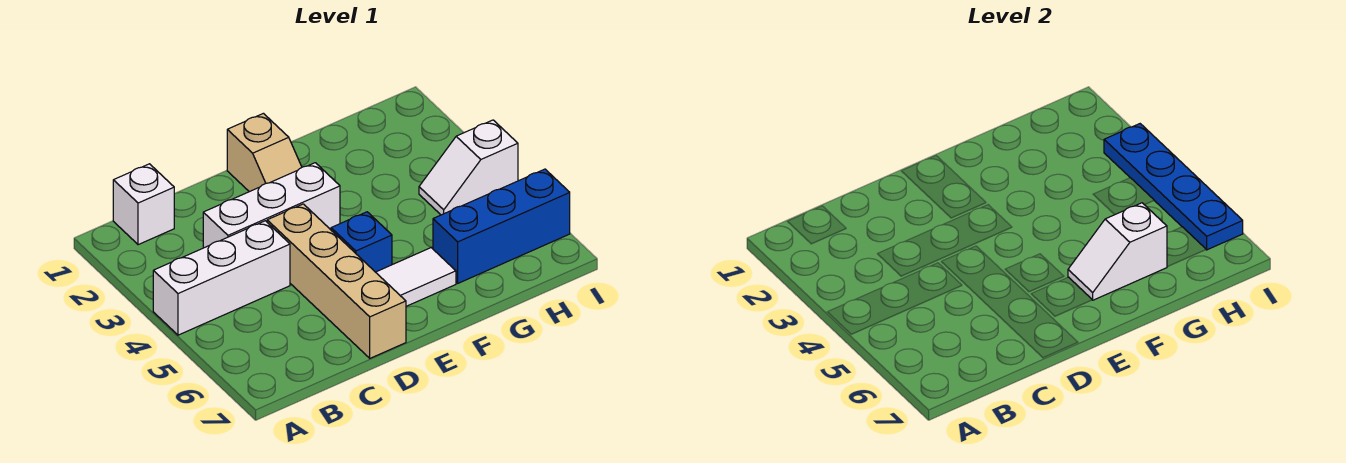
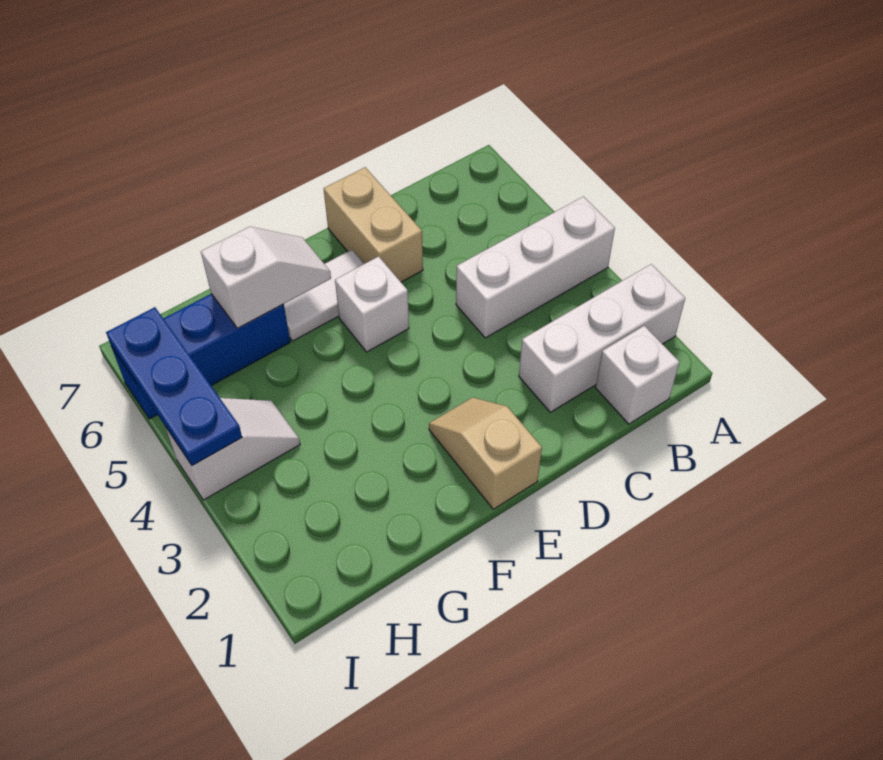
white 1x3 brick [203,163,340,248] -> white 1x3 brick moved to [519,264,685,412]
tan 1x4 brick [267,204,406,358] -> tan 1x2 brick [324,167,423,282]
blue 1x1 brick [331,212,392,272] -> white 1x1 brick [335,256,409,352]
blue 1x4 plate [1104,124,1243,250] -> blue 1x3 plate [106,307,242,465]

